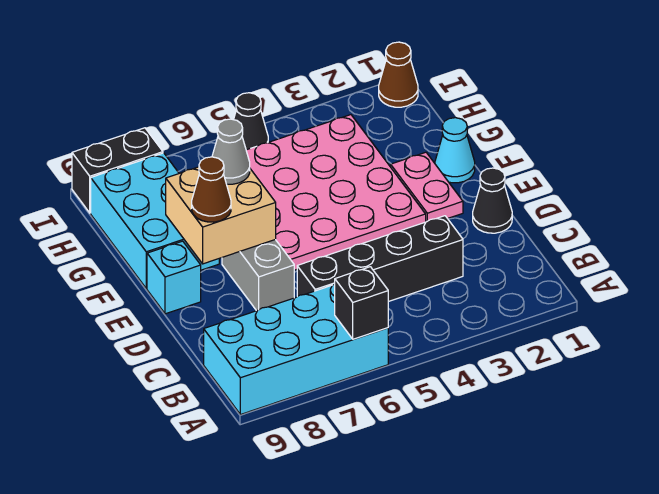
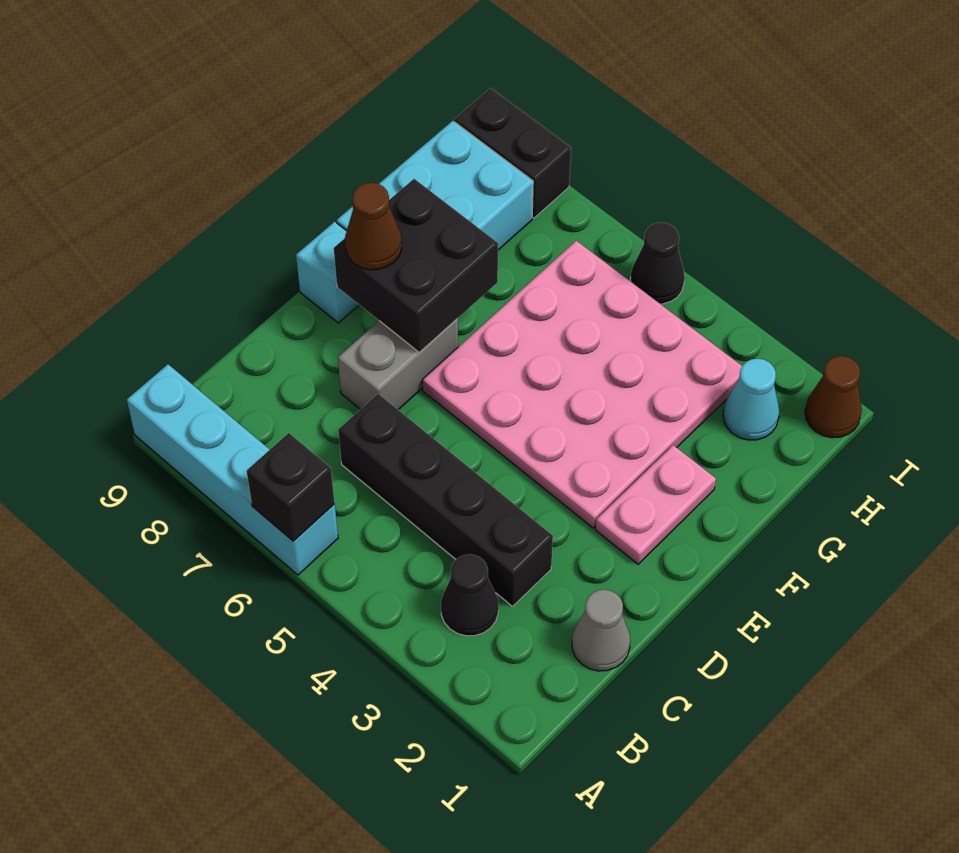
cyan 2x4 brick [204,284,388,415] -> cyan 1x4 brick [127,364,338,575]
black 1x1 cone [473,168,512,233] -> black 1x1 cone moved to [441,554,498,636]
tan 2x2 brick [166,167,276,264] -> black 2x2 brick [334,179,498,352]
cyan 1x1 cone [435,118,475,183] -> cyan 1x1 cone moved to [723,359,779,440]
grey 1x1 cone [212,119,250,184] -> grey 1x1 cone moved to [572,590,630,671]

